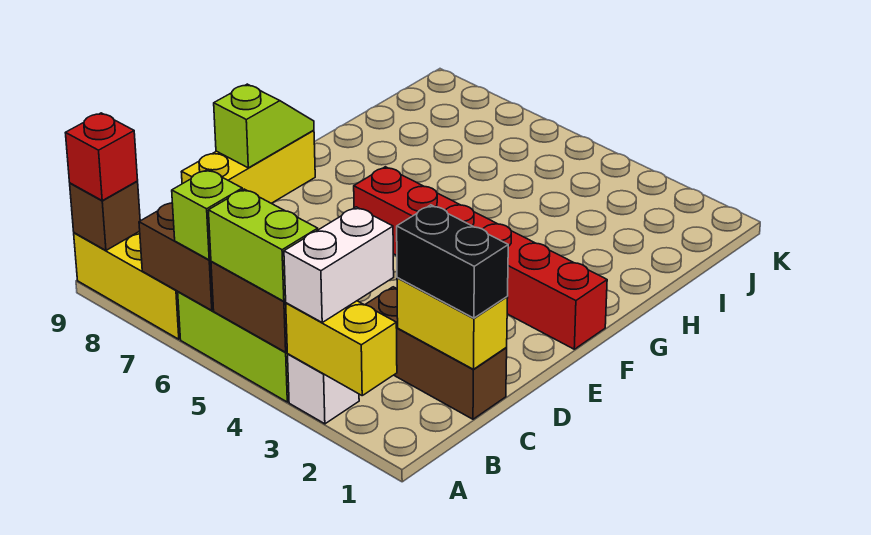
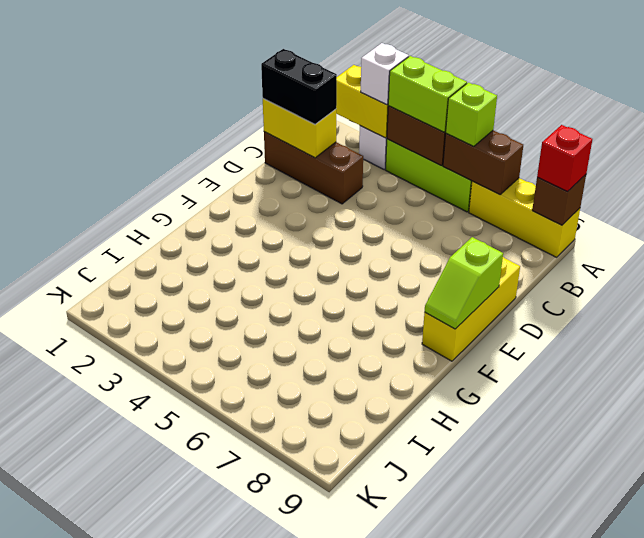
white 1x2 brick [284,207,394,322] -> white 1x1 brick [361,43,409,105]
red 1x6 brick [354,167,607,349] -> none

